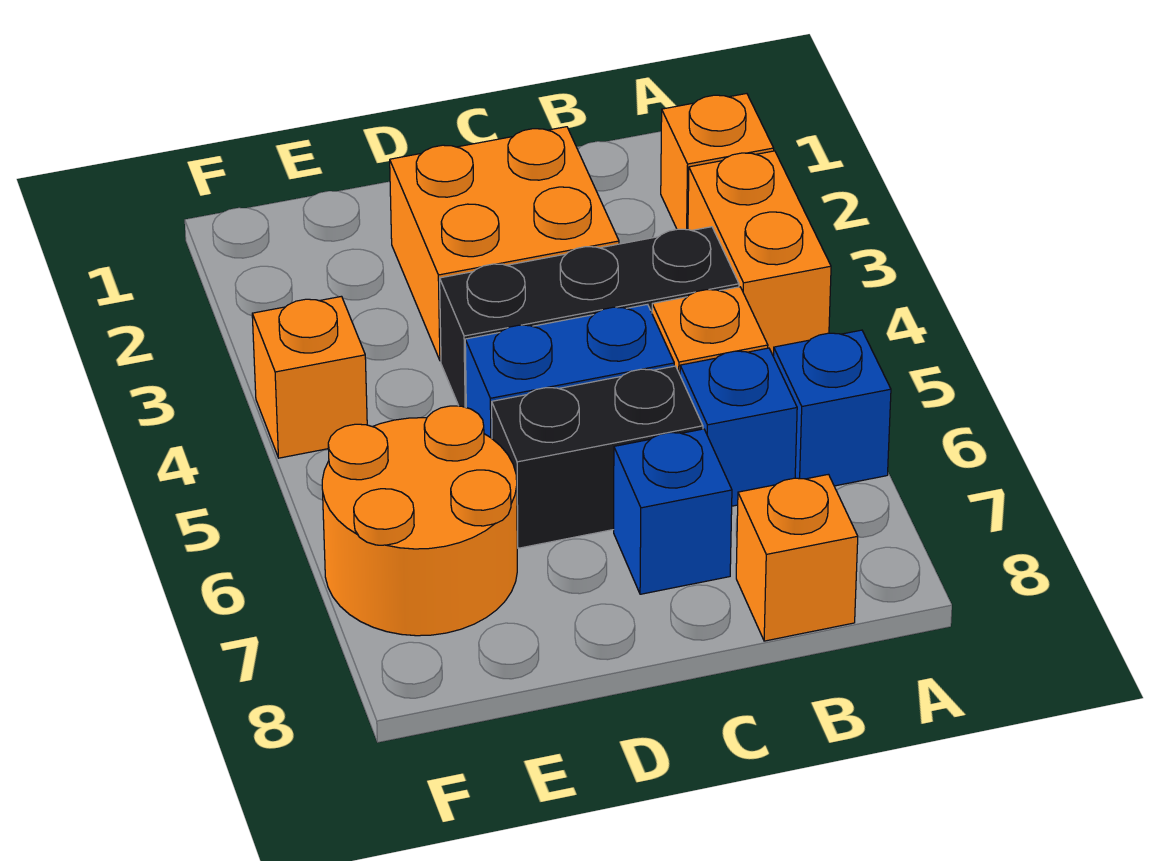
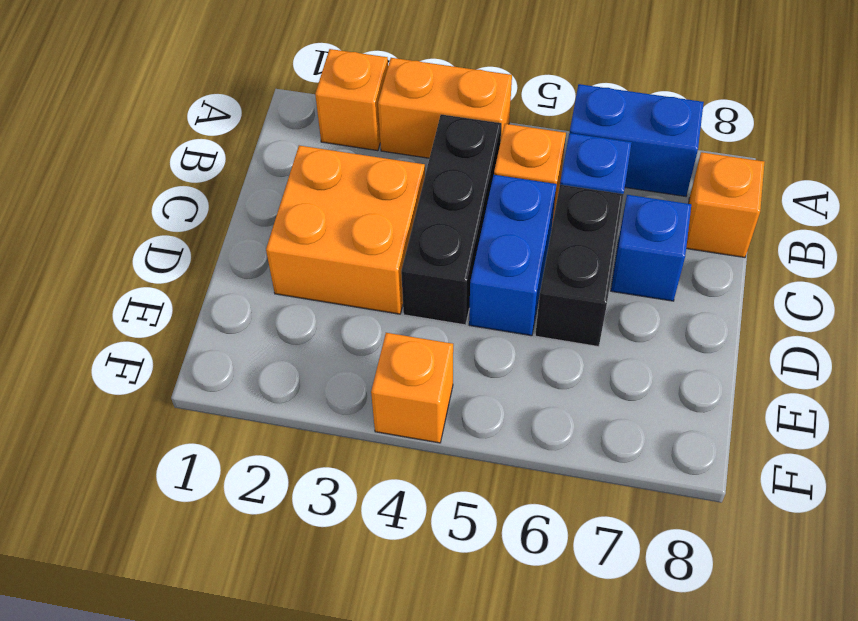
blue 1x1 brick [773,330,891,486] -> blue 1x2 brick [570,84,704,196]
orange 2x2 round brick [322,406,517,636] -> none

